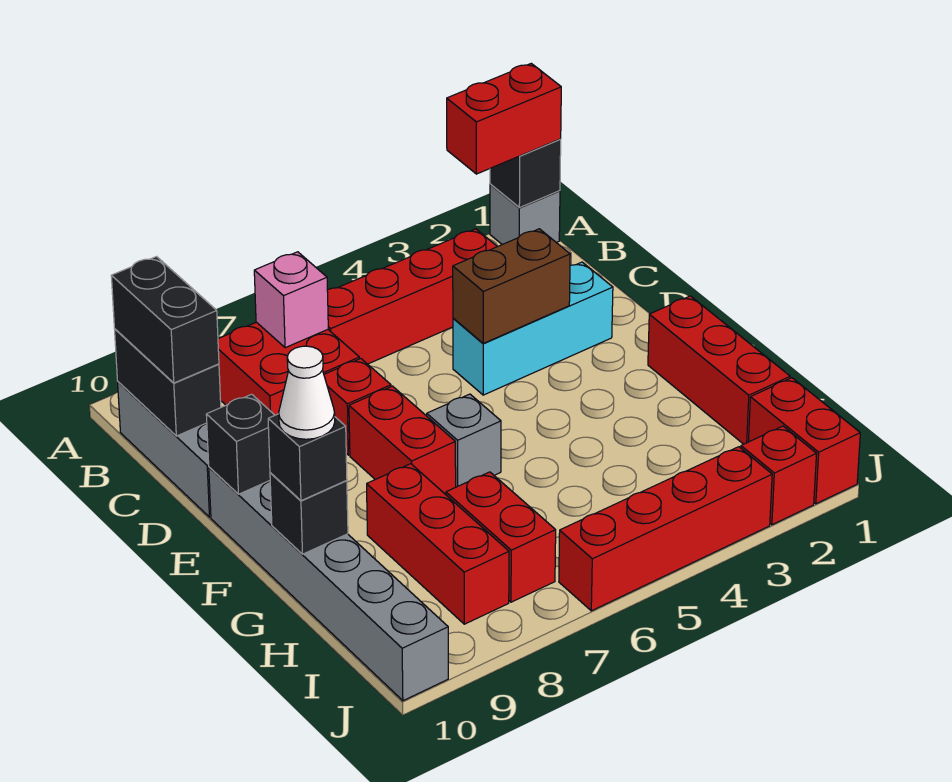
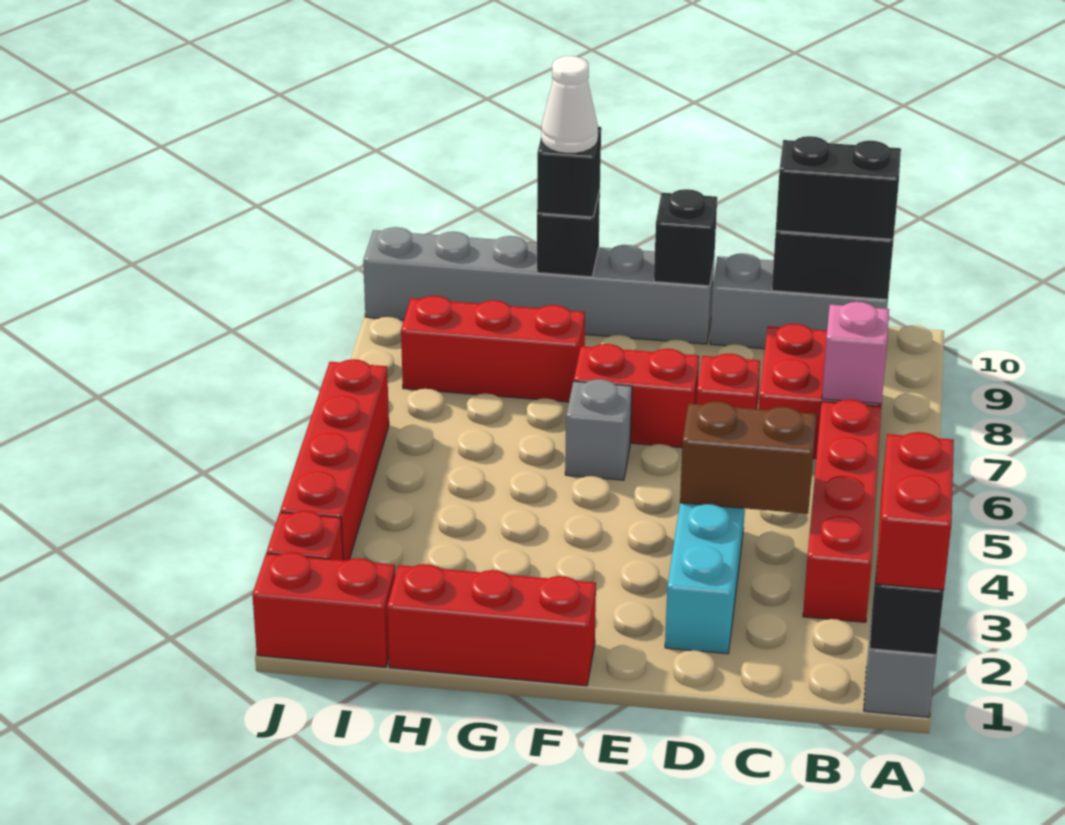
brown 1x2 brick [453,229,570,343] -> brown 1x2 brick turned to [680,401,816,514]
red 1x2 brick [446,472,556,602] -> none

